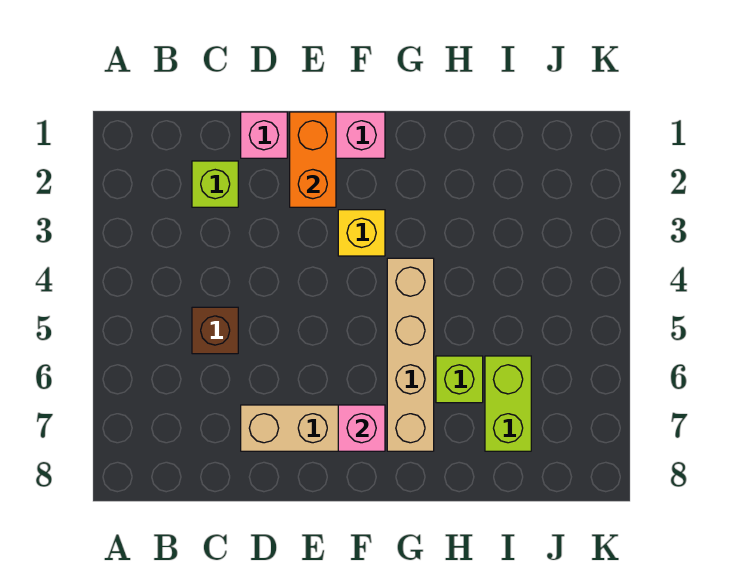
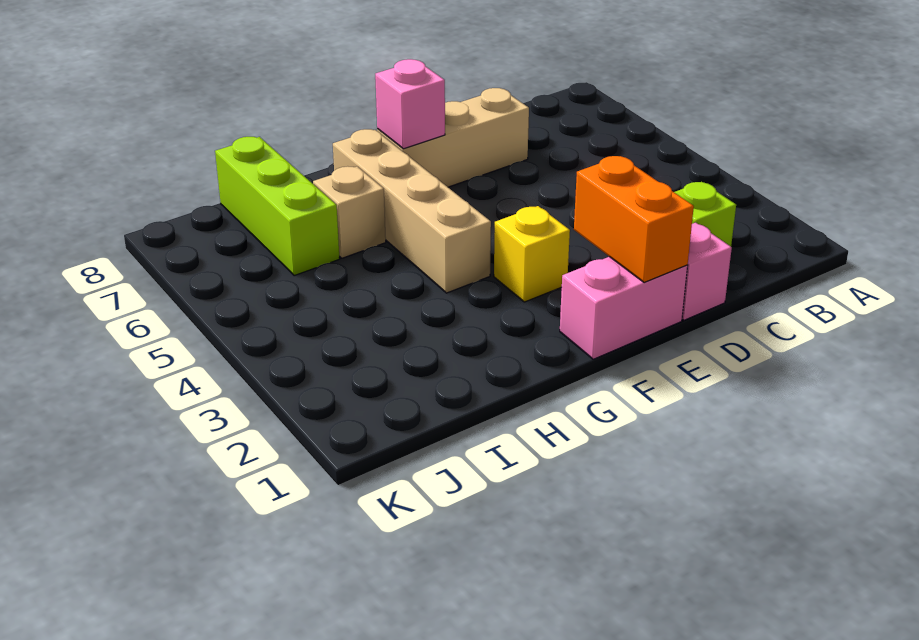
brown 1x1 brick [192,307,238,354] -> none
lime 1x1 brick [436,356,483,403] -> tan 1x1 brick [313,166,386,258]
lime 1x2 brick [485,356,531,451] -> lime 1x3 brick [215,137,340,275]

